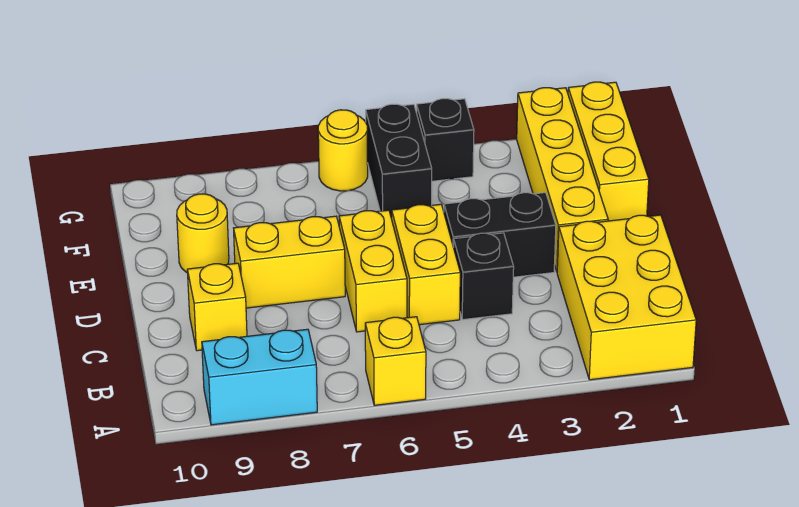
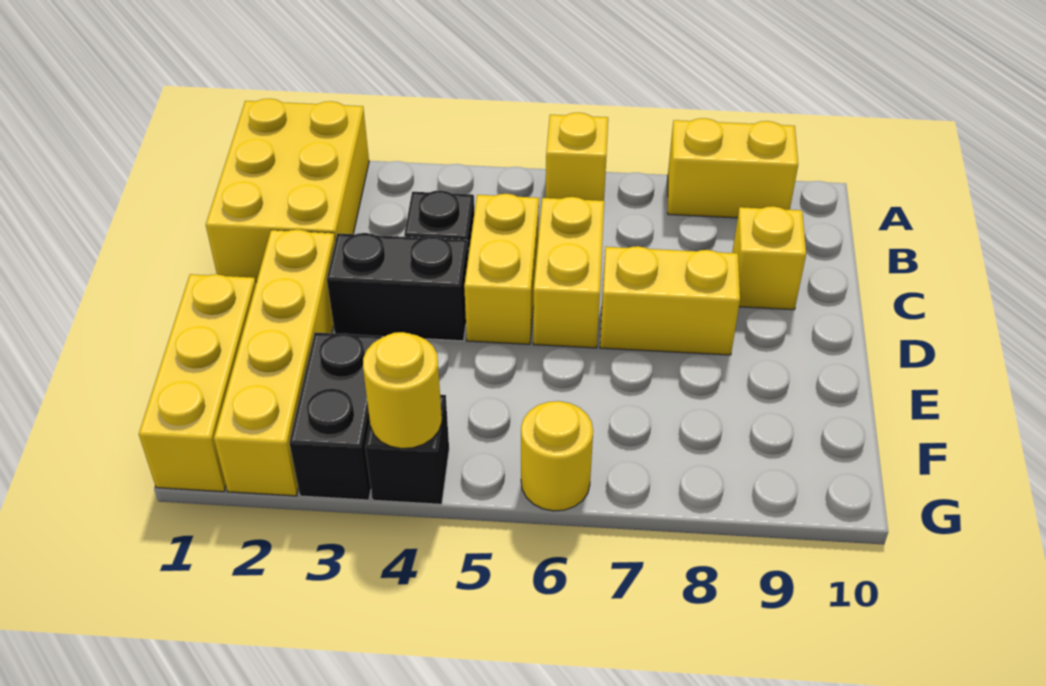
cyan 1x2 brick [202,329,317,425] -> yellow 1x2 brick [668,118,798,218]
yellow 1x1 round brick [177,194,229,273] -> yellow 1x1 round brick moved to [363,332,442,449]
black 1x2 brick [366,104,432,219] -> black 1x2 brick moved to [289,332,382,500]

